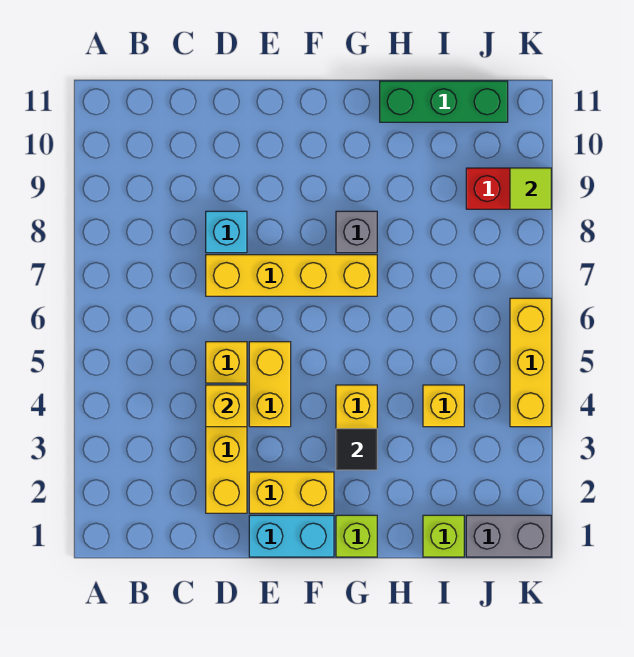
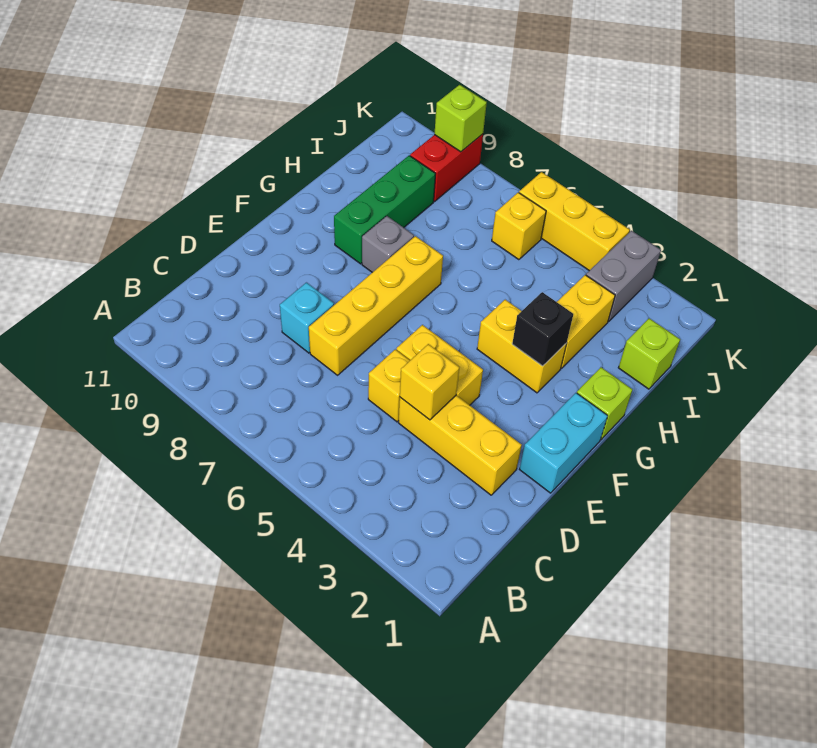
yellow 1x2 brick [249,472,334,513] -> yellow 1x2 brick moved to [557,275,615,368]
black 1x1 tile [336,429,377,470] -> black 1x1 brick [512,292,573,366]
green 1x3 brick [380,81,508,122] -> green 1x3 brick moved to [334,156,435,264]
yellow 1x1 brick [423,385,464,427] -> yellow 1x1 brick moved to [492,192,546,260]
grey 1x2 brick [466,515,551,557] -> grey 1x2 brick moved to [586,231,661,322]
lime 1x1 tile [510,168,551,209] -> lime 1x1 brick [434,85,487,152]

